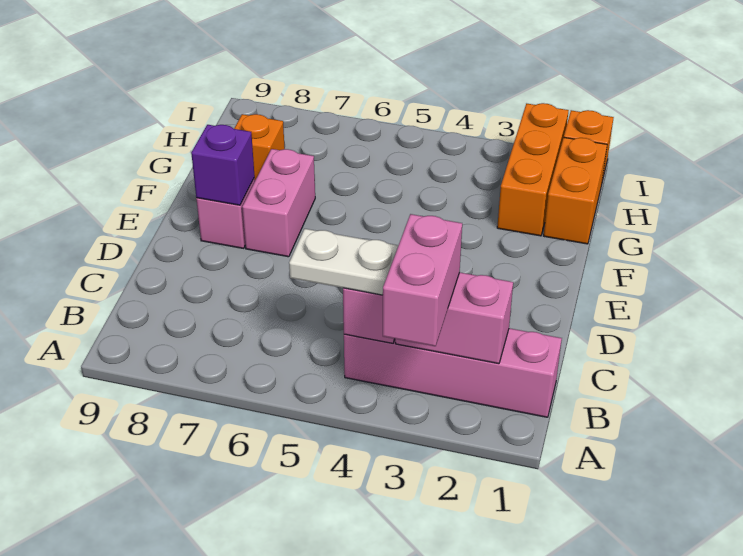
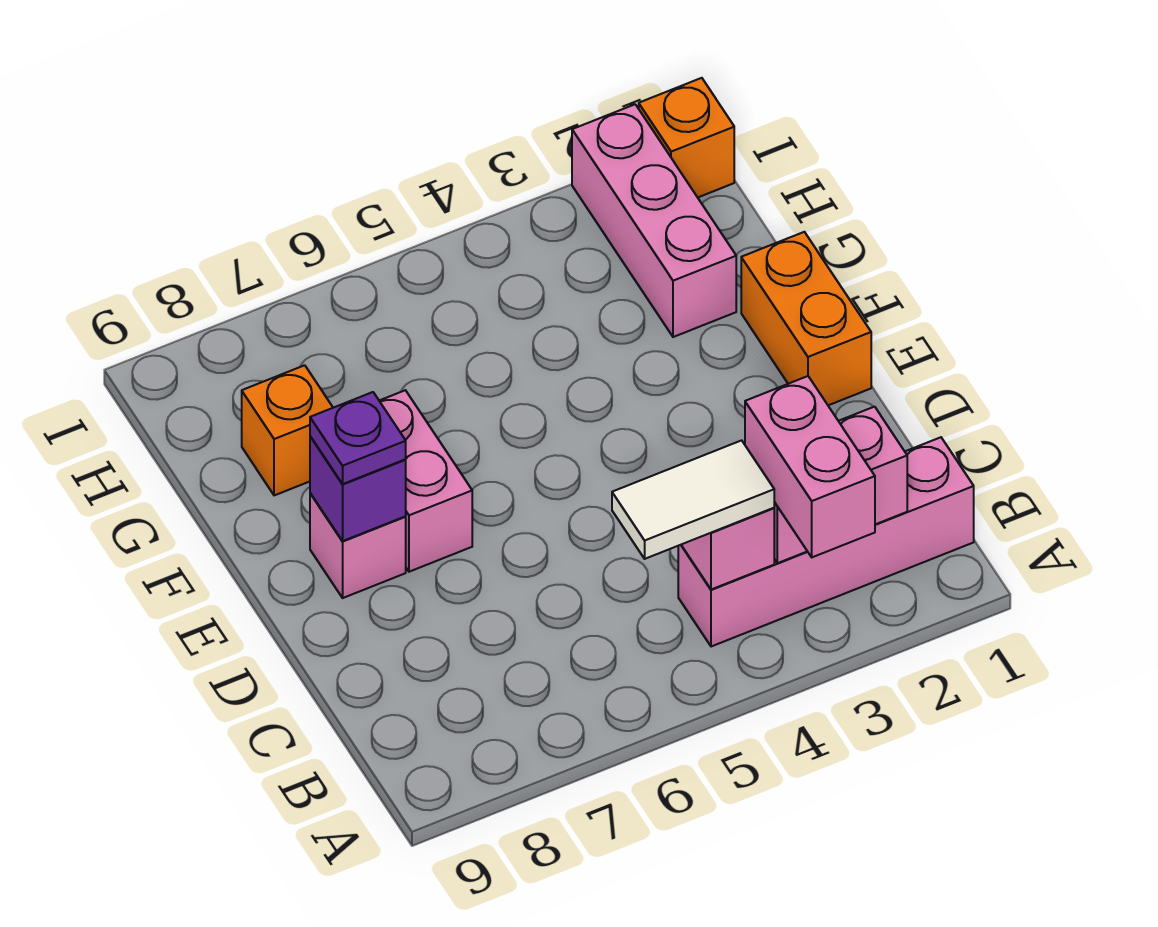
white 1x2 plate [289,229,398,295] -> white 1x2 tile [612,440,774,559]
none -> purple 1x1 plate [310,392,406,484]
orange 1x2 brick [544,137,607,244] -> orange 1x2 brick moved to [741,232,871,405]
orange 1x3 brick [497,103,569,236] -> pink 1x3 brick [572,104,736,337]

